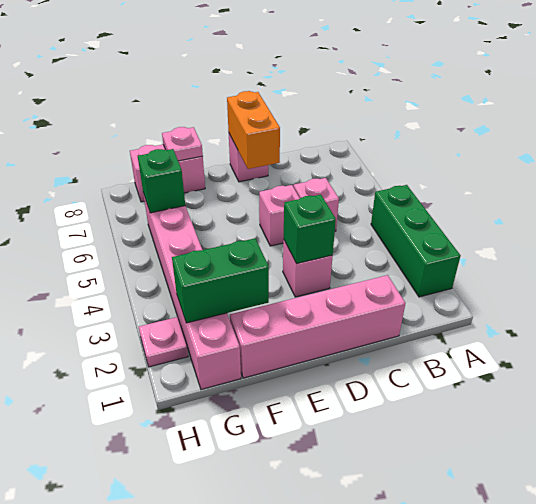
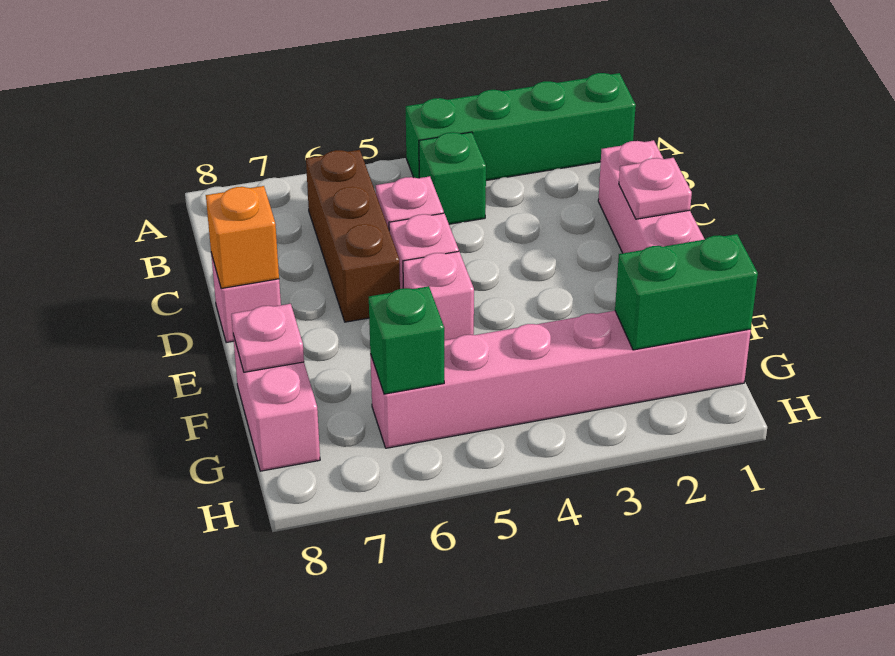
green 1x3 brick [371,185,460,297] -> green 1x4 brick [406,73,636,181]
none -> brown 1x3 brick [306,150,400,322]
pink 1x1 brick [283,239,333,297] -> pink 1x1 brick moved to [403,251,474,340]
green 1x1 brick [284,195,336,264] -> green 1x1 brick moved to [419,132,486,224]
orange 1x2 brick [227,91,280,169] -> orange 1x1 brick [206,186,279,289]
green 1x2 brick [172,238,269,323] -> green 1x2 brick turned to [615,234,758,350]
pink 1x1 plate [139,317,188,367] -> pink 1x1 plate moved to [619,158,692,219]

